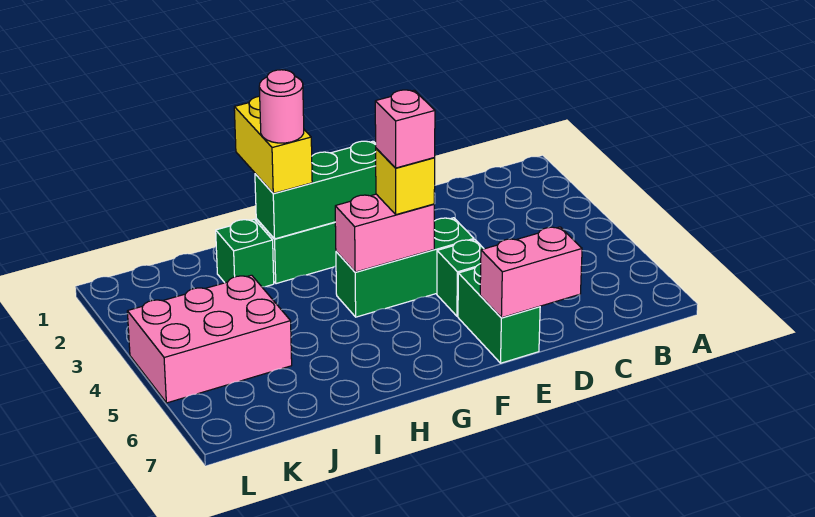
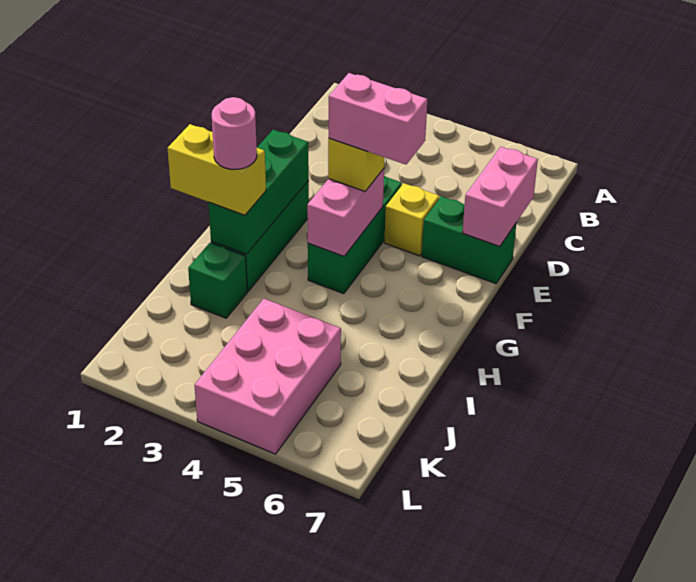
green 1x1 brick [437,240,484,316] -> yellow 1x1 brick [384,183,439,256]
pink 1x1 brick [375,90,435,168] -> pink 1x2 brick [329,73,427,165]

